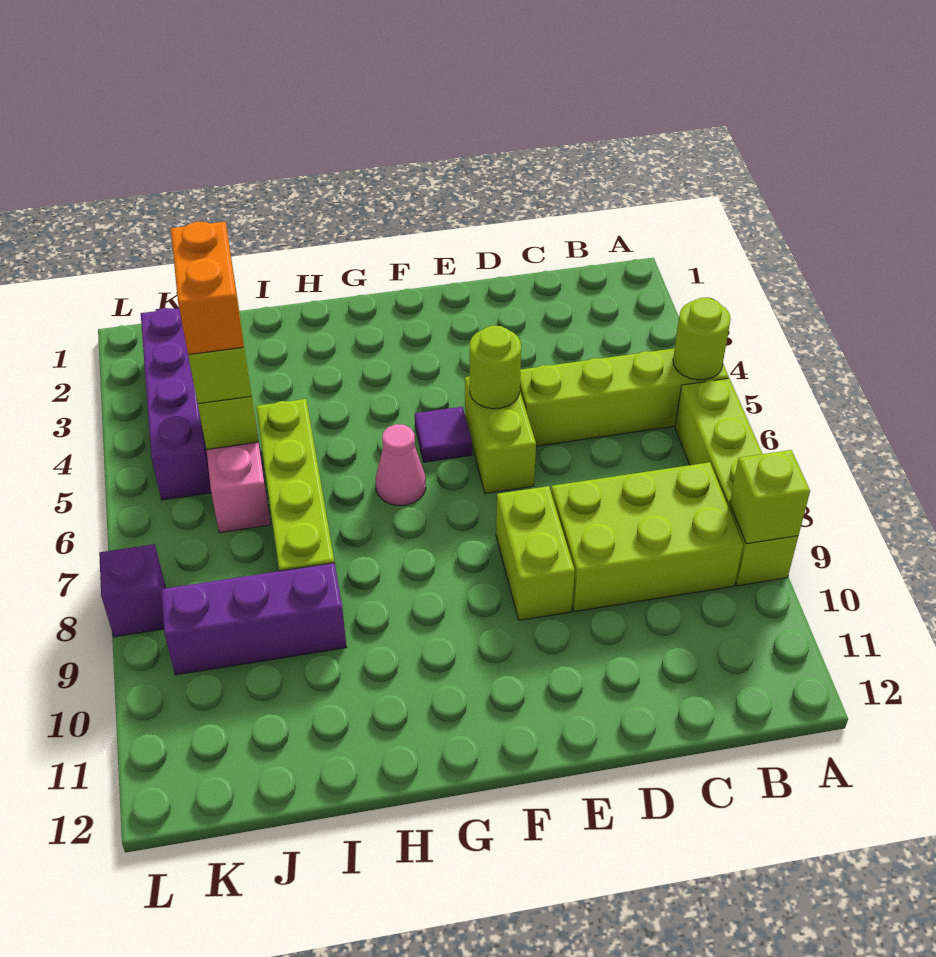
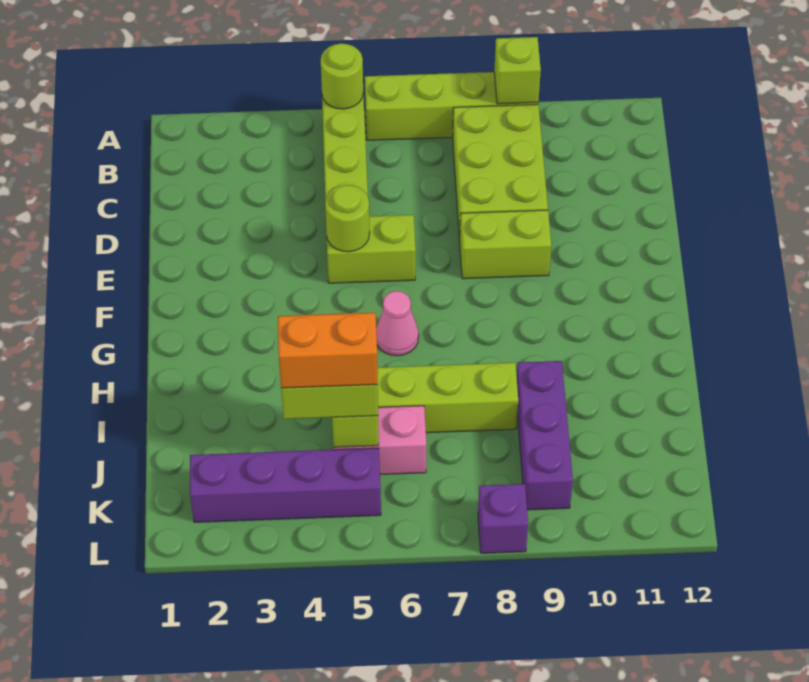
purple 1x1 tile [415,407,472,462] -> none

